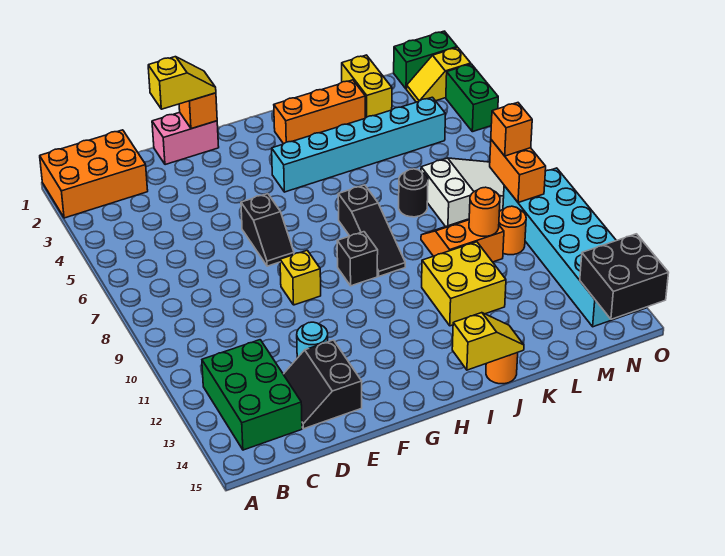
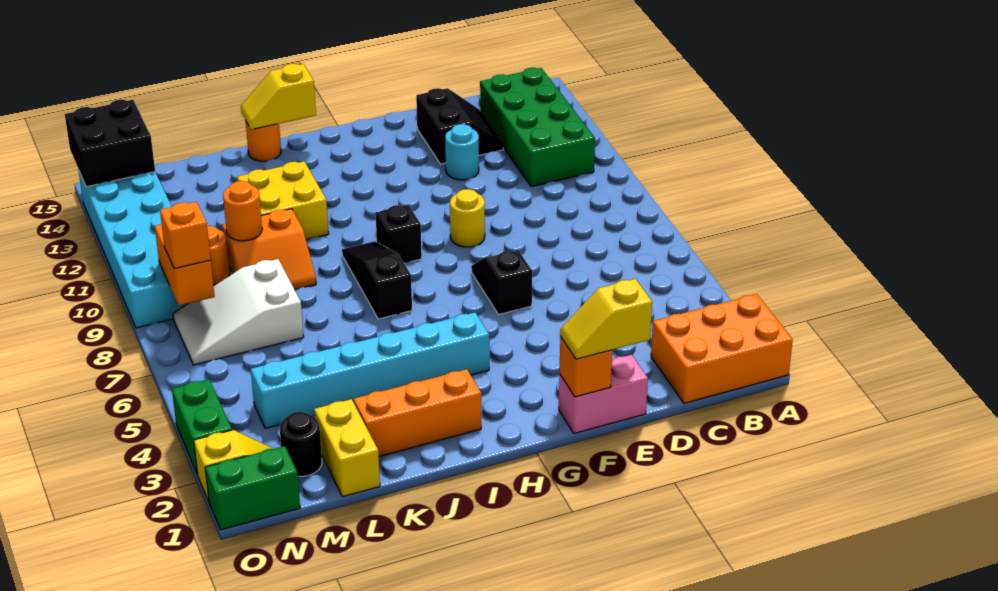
green 2x3 brick [202,340,302,450] -> green 2x4 brick [480,68,595,187]
yellow 1x1 brick [280,250,321,305] -> yellow 1x1 round brick [450,189,485,247]
black 1x1 round brick [399,169,428,217] -> black 1x1 round brick moved to [280,412,322,476]

